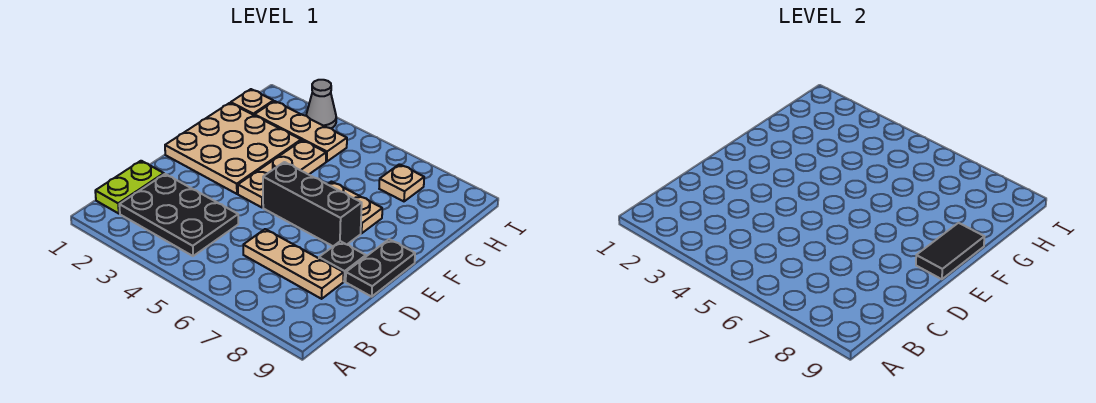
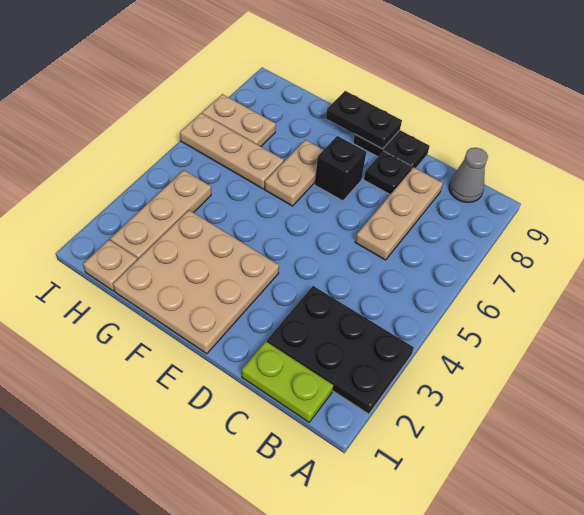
black 2x3 plate [119,174,238,256] -> black 2x3 plate turned to [267,286,414,414]
tan 1x3 plate [238,140,326,207] -> tan 1x3 plate moved to [180,113,284,189]
black 1x3 brick [263,162,362,246] -> black 1x1 brick [315,136,366,201]
black 1x2 tile [916,223,984,279] -> black 1x2 plate [326,91,402,149]
tan 1x1 plate [379,164,424,201] -> tan 1x2 plate [202,94,276,146]
grey 1x1 cone [306,80,336,128] -> grey 1x1 cone moved to [449,148,488,202]

